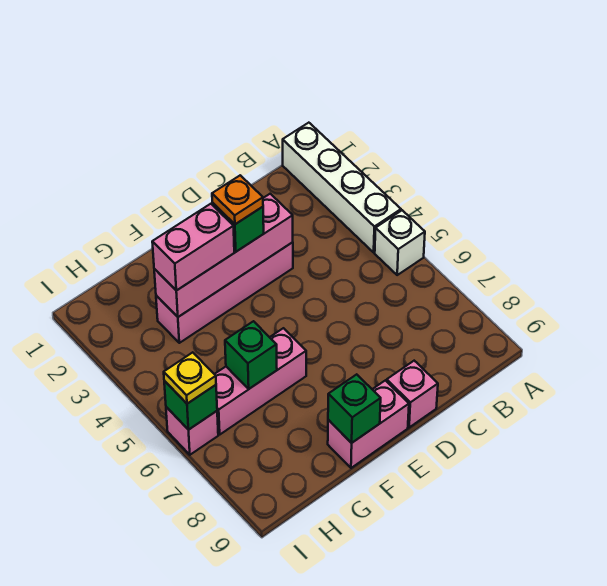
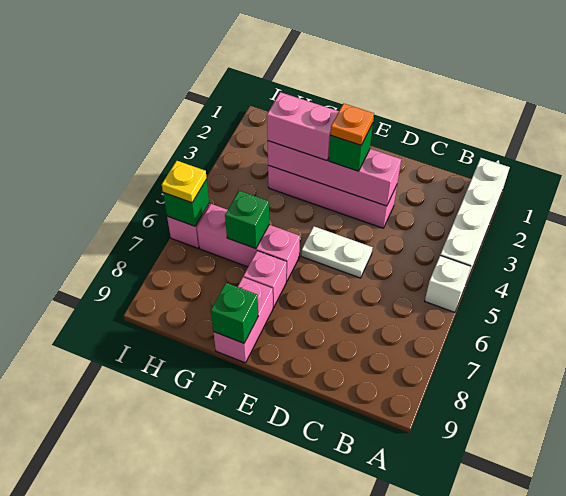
none -> white 1x2 plate [301,227,373,278]
pink 1x1 brick [387,361,438,428] -> pink 1x1 brick moved to [243,251,287,308]
pink 1x2 brick [328,380,409,468] -> pink 1x2 brick turned to [213,277,273,363]

